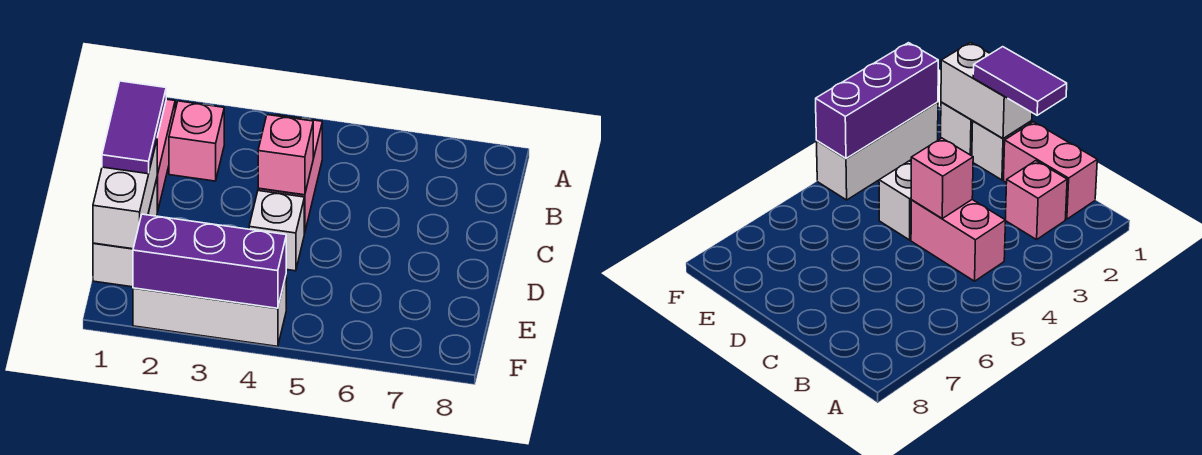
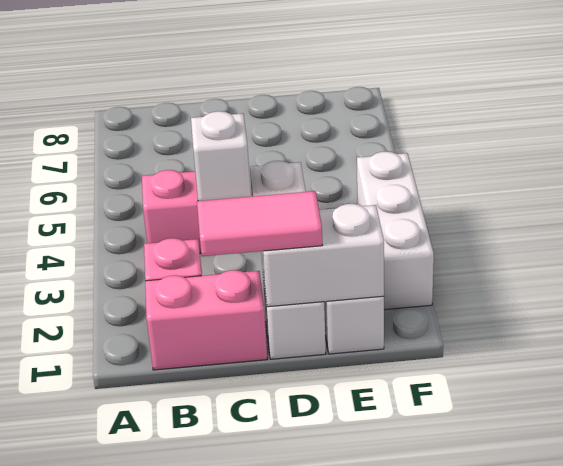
purple 1x2 tile [102,81,166,174] -> pink 1x2 tile [197,191,322,256]
pink 1x1 brick [258,115,313,195] -> white 1x1 brick [191,111,251,201]
purple 1x3 brick [133,214,286,308] -> none

